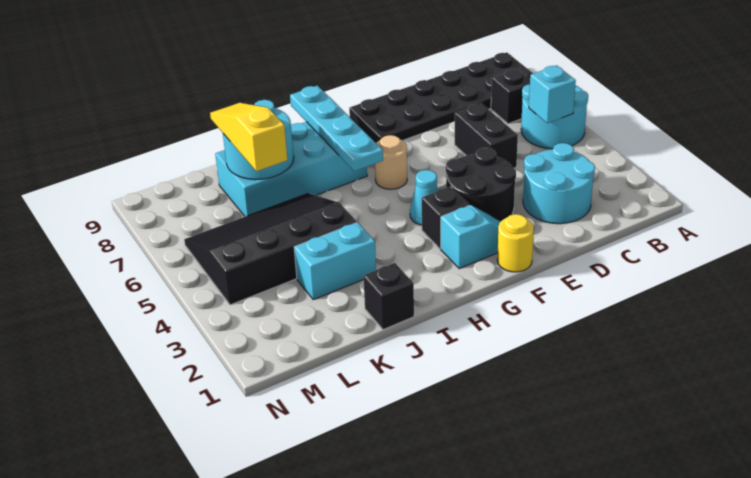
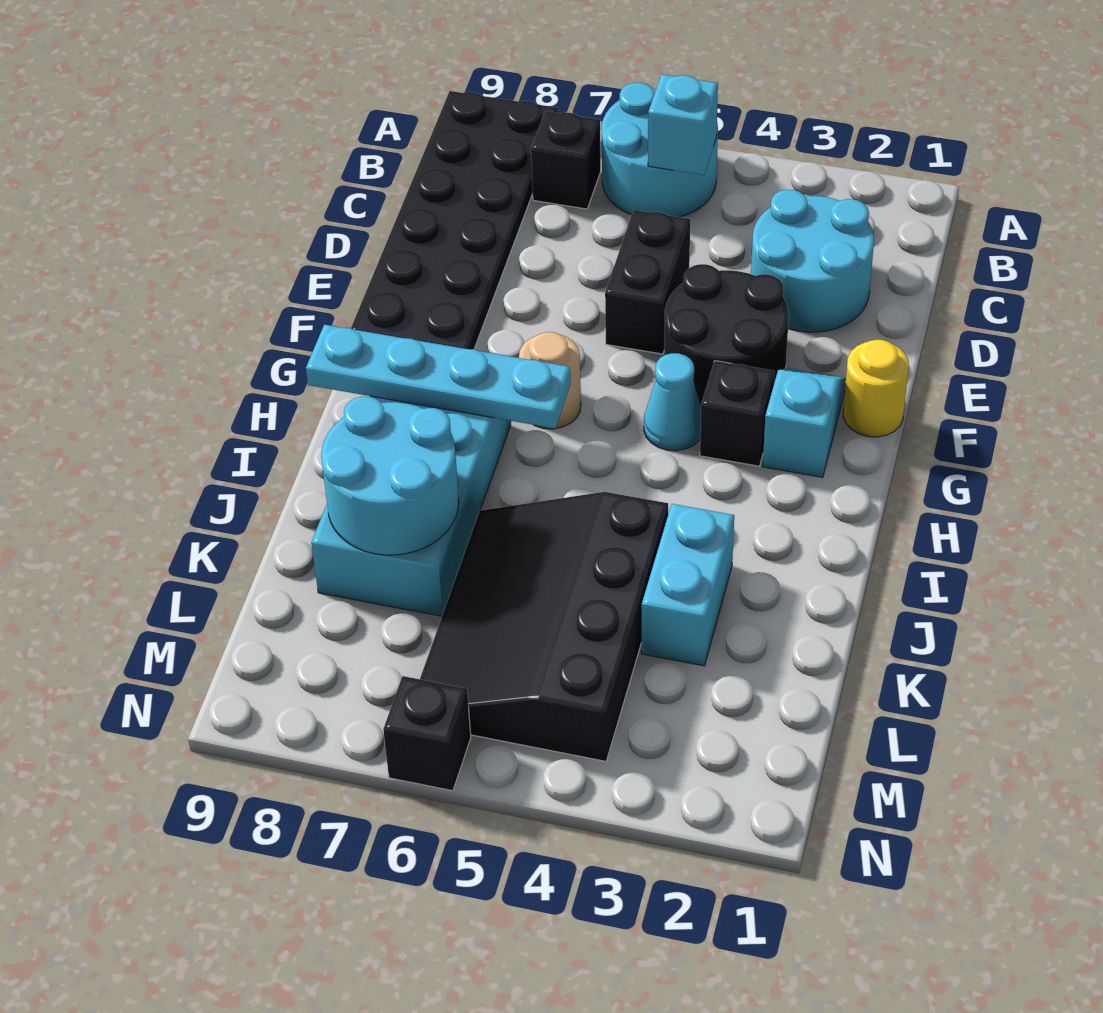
black 1x2 brick [455,103,518,168] -> black 1x2 brick turned to [605,210,690,354]
black 1x1 brick [363,263,414,330] -> black 1x1 brick moved to [383,676,471,791]
yellow 1x3 slope [210,103,287,171] -> none

